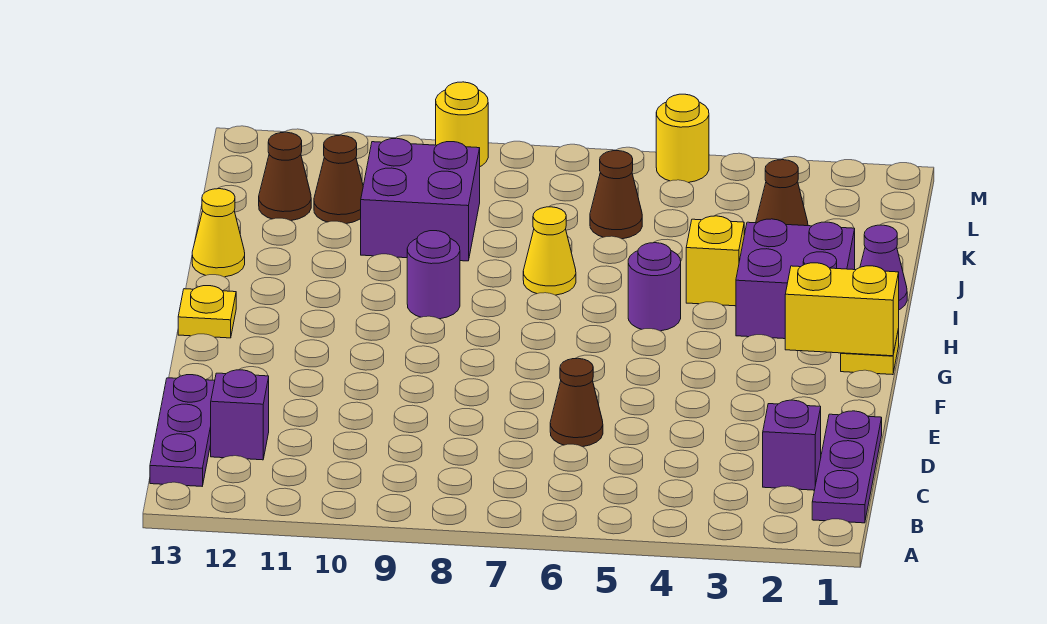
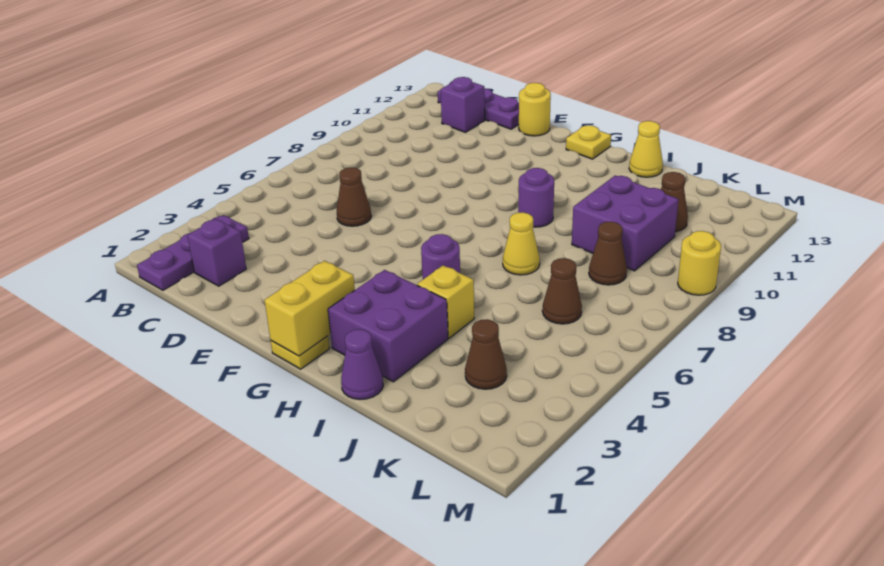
purple 1x3 plate [812,411,882,523] -> purple 1x3 plate turned to [137,215,249,290]
brown 1x1 cone [259,132,311,221] -> brown 1x1 cone moved to [589,222,627,285]
yellow 1x1 round brick [656,94,709,183] -> yellow 1x1 round brick moved to [519,83,551,136]

